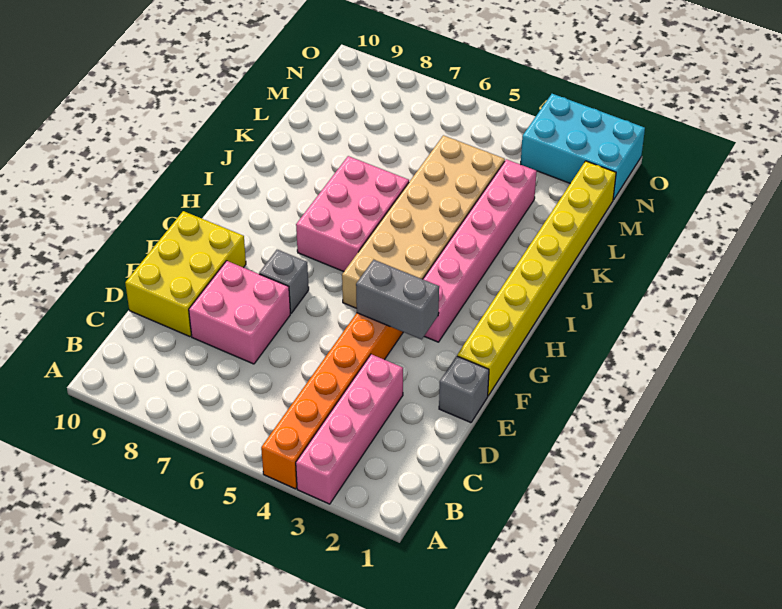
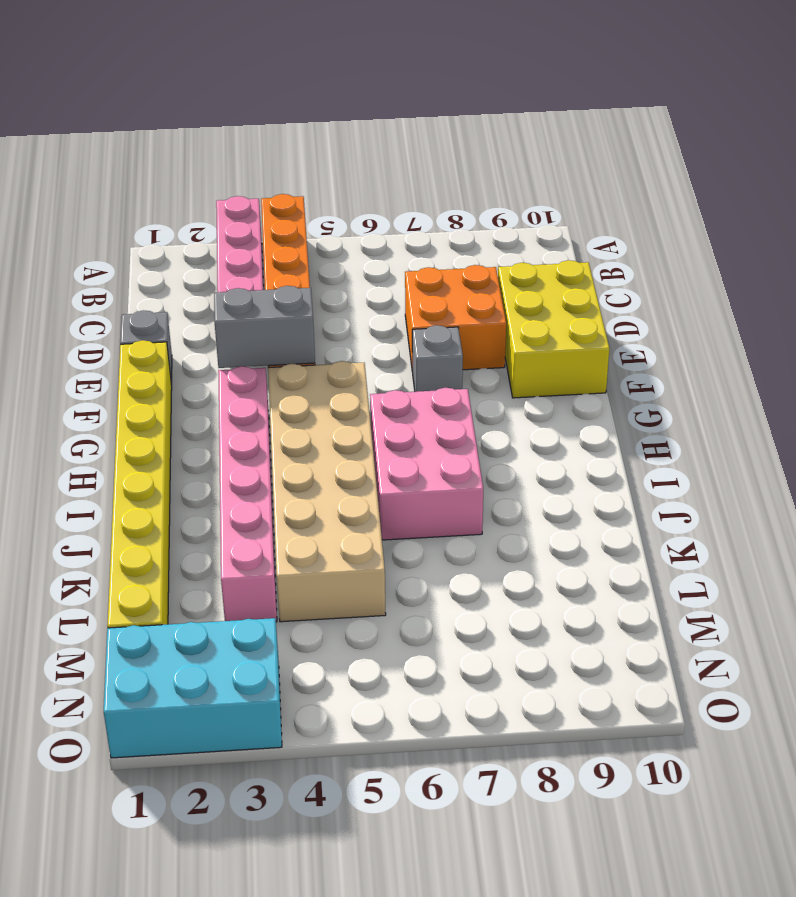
pink 2x2 brick [189,261,290,364] -> orange 2x2 brick [405,265,506,372]

